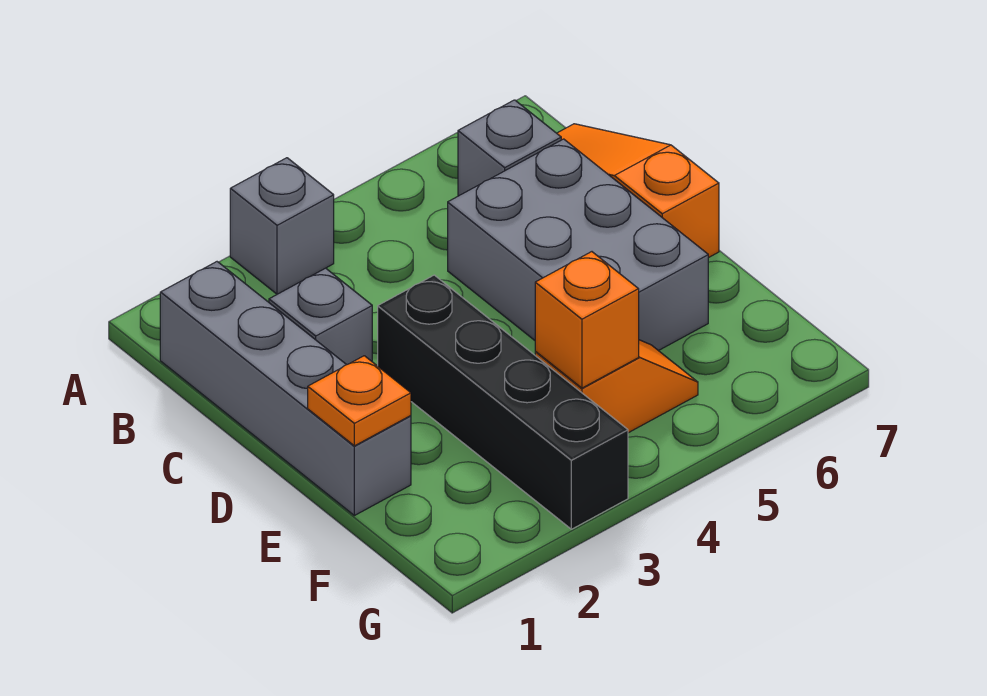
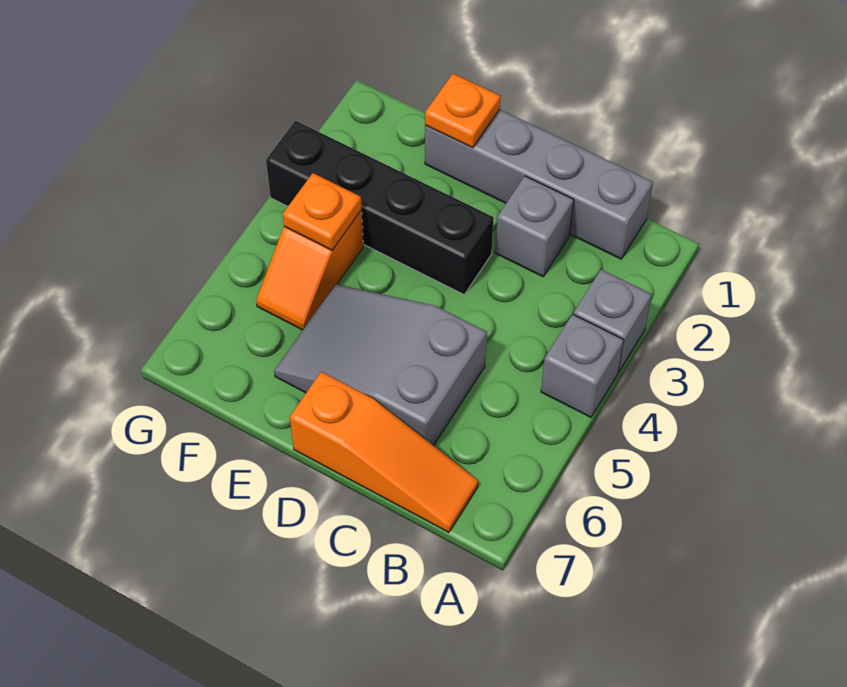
grey 1x1 brick [458,100,561,196] -> grey 1x1 brick moved to [541,314,624,417]
grey 2x3 brick [448,139,708,351] -> grey 2x3 slope [274,284,487,446]
orange 1x1 brick [535,252,639,388] -> orange 1x1 plate [283,173,362,250]

